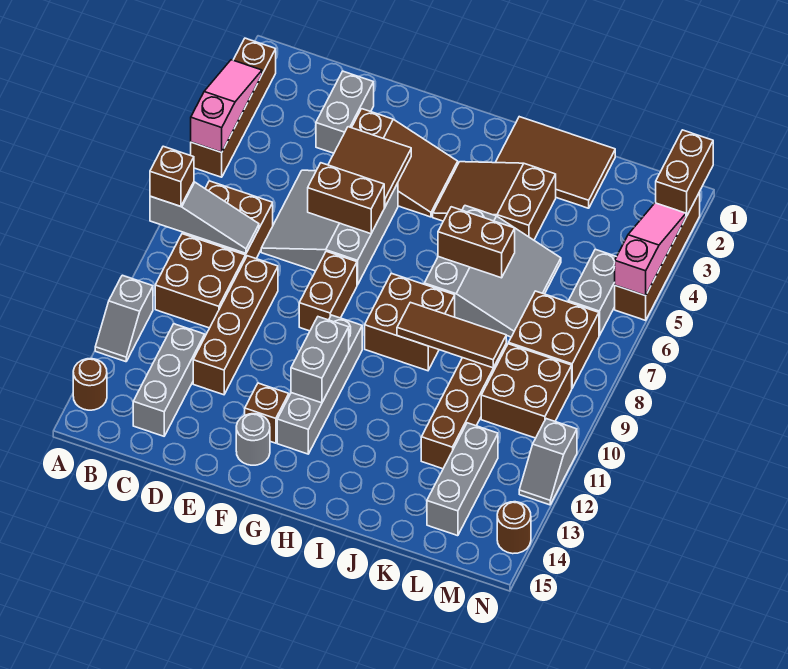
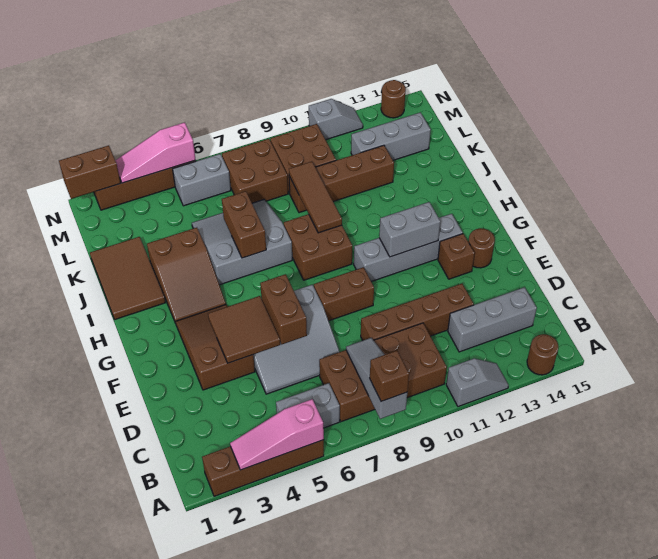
grey 1x2 brick [316,71,374,153] -> grey 1x2 brick moved to [276,383,340,428]
grey 1x1 round brick [236,414,270,465] -> brown 1x1 round brick [468,228,495,268]

